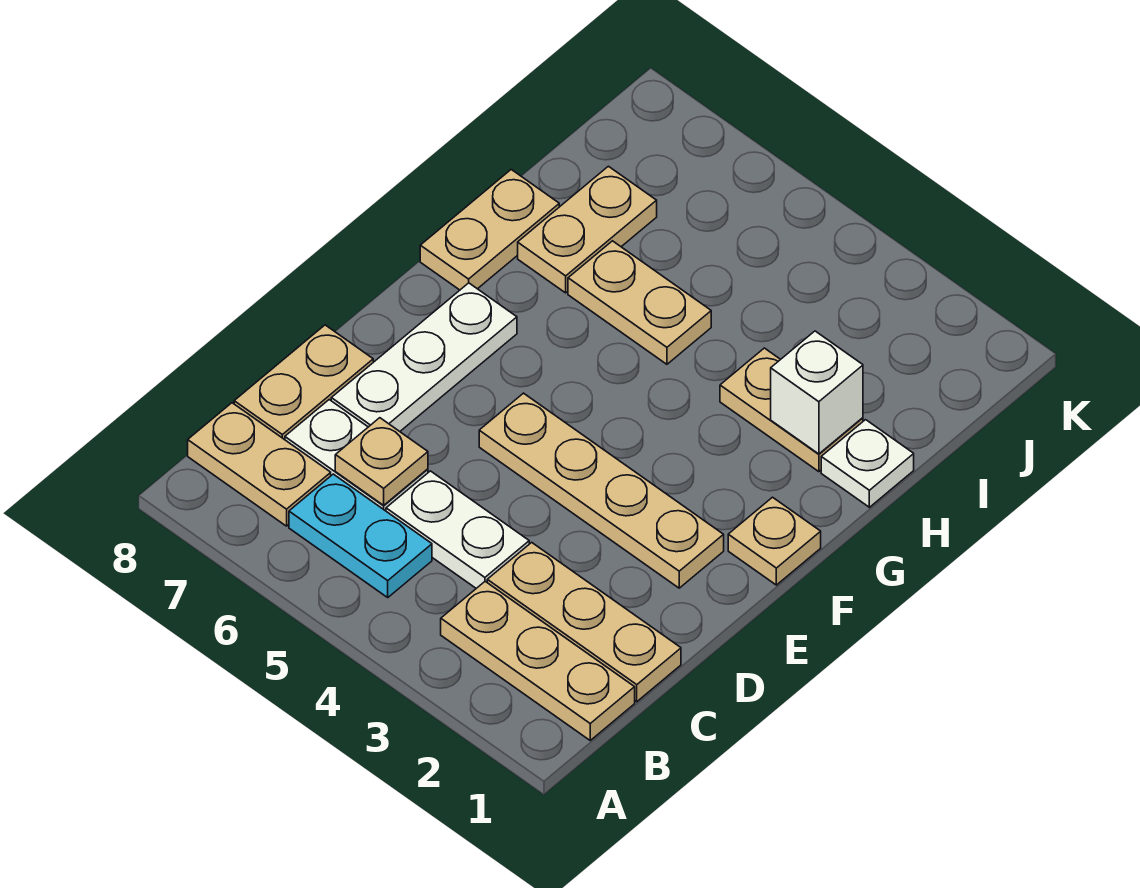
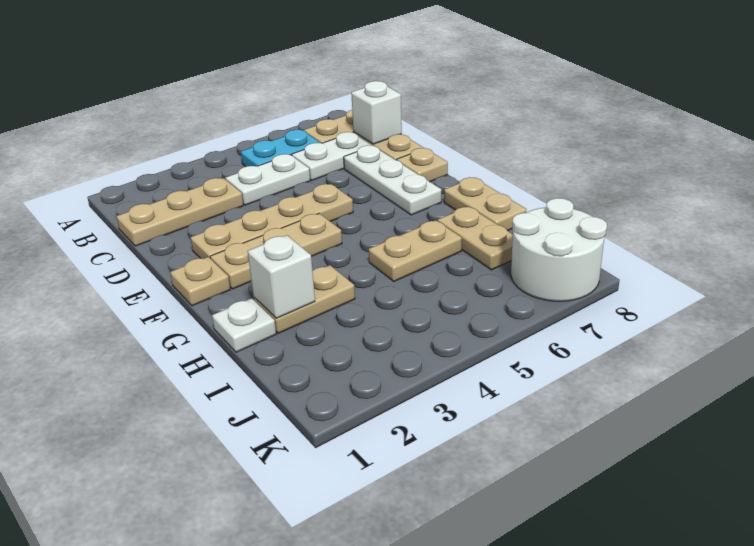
tan 1x3 plate [441,581,635,740] -> tan 1x3 plate moved to [210,213,342,289]
tan 1x1 plate [335,418,428,506] -> tan 1x1 plate moved to [396,148,448,182]
none -> white 1x1 brick [351,81,402,144]
none -> white 2x2 round brick [511,198,607,301]

